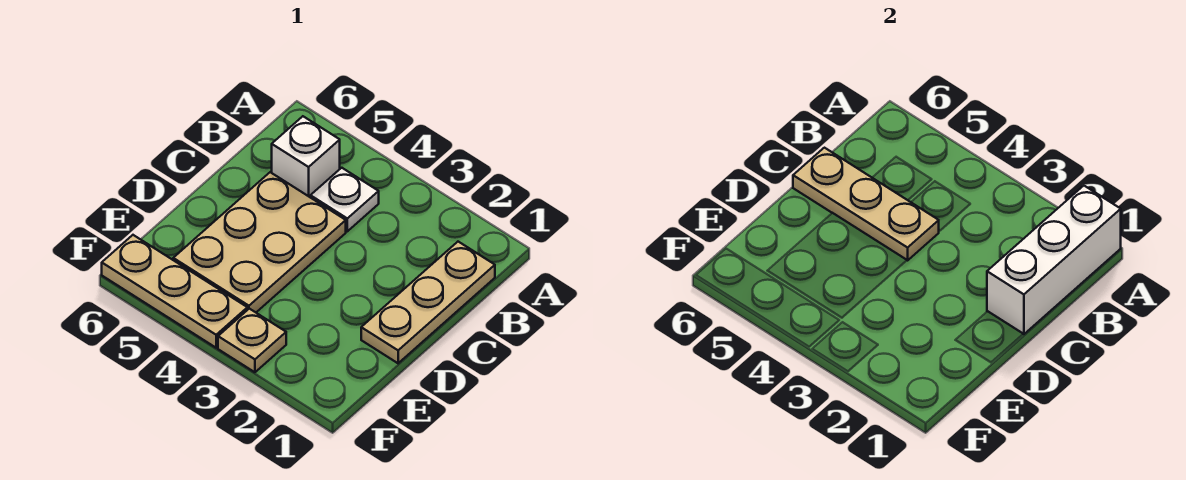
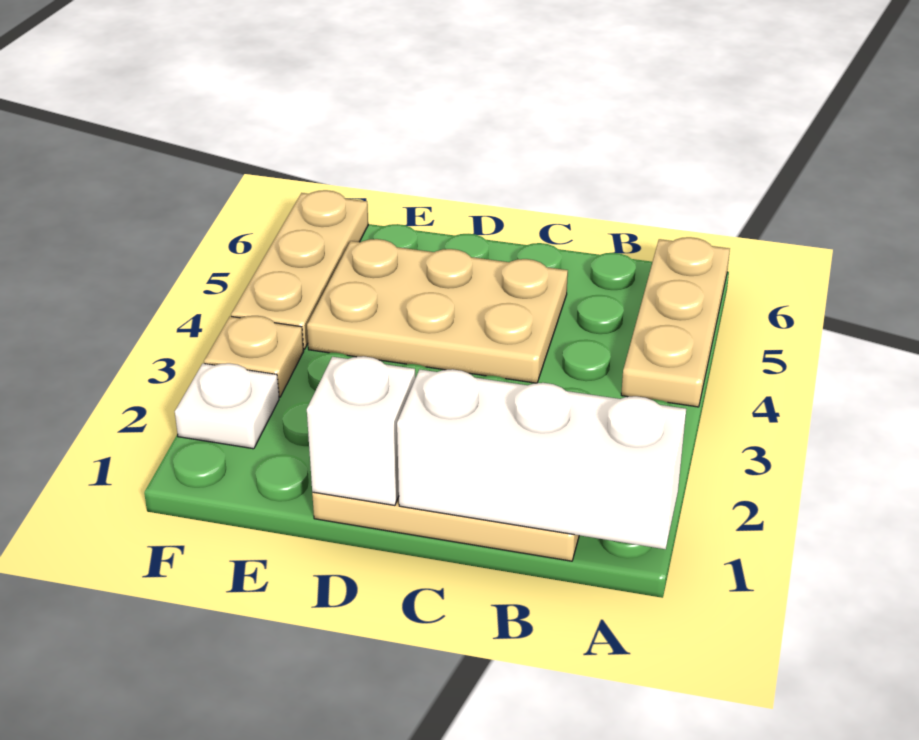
white 1x1 plate [310,168,379,231] -> white 1x1 plate moved to [175,363,279,449]
white 1x1 brick [272,116,340,197] -> white 1x1 brick moved to [307,356,415,505]
tan 1x3 plate [793,148,939,260] -> tan 1x3 plate moved to [621,237,730,407]

